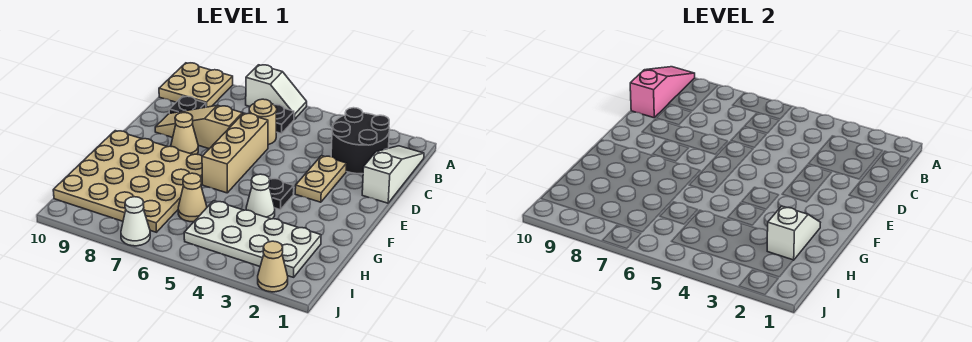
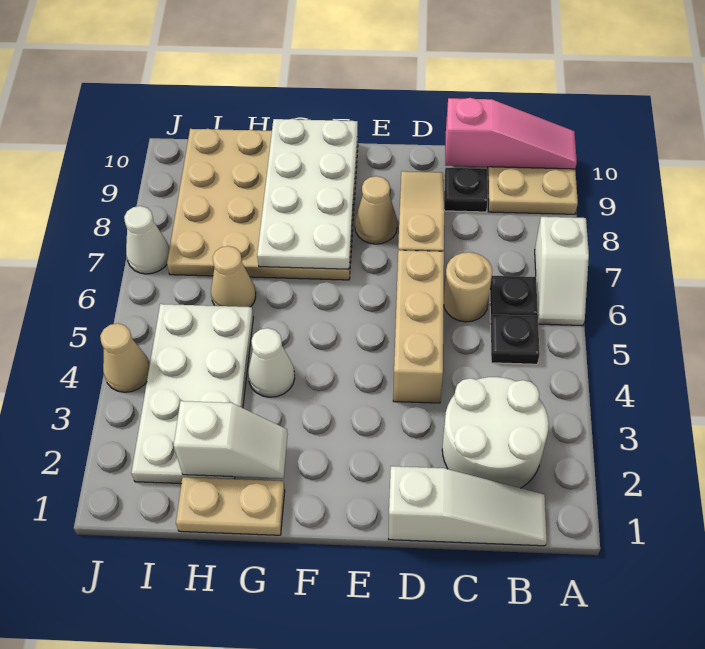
black 2x2 round brick [331,108,390,174] -> white 2x2 round brick [442,377,549,488]
tan 1x2 plate [295,156,347,202] -> tan 1x2 plate moved to [176,477,285,535]
tan 1x3 brick [202,113,268,193] -> tan 1x3 brick turned to [393,250,444,403]
black 1x1 plate [269,178,294,210] -> black 1x1 plate moved to [491,314,540,364]
none -> white 2x4 plate [257,119,358,269]
tan 1x1 cone [258,241,288,292] -> tan 1x1 cone moved to [100,323,150,392]

